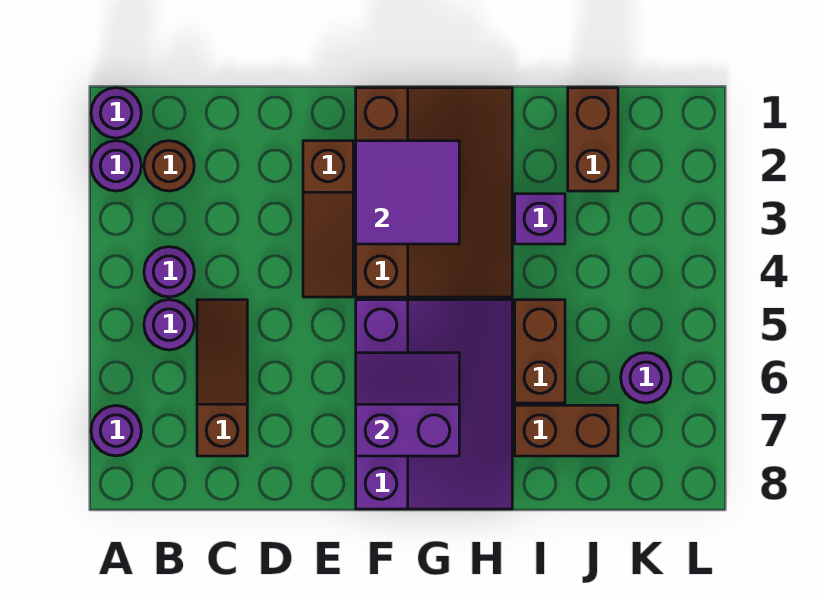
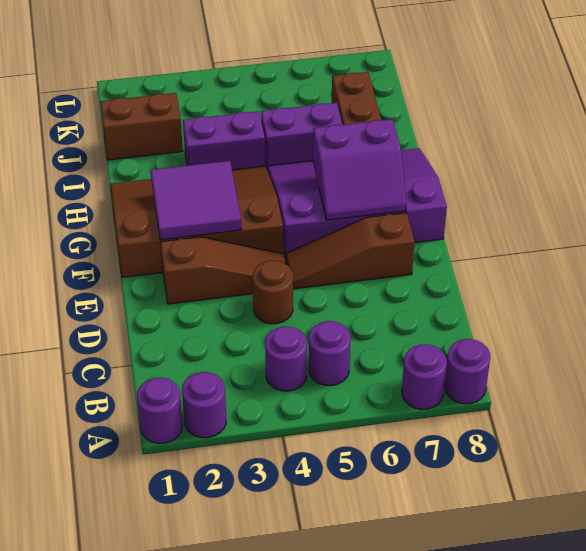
brown 1x1 round brick [144,141,194,191] -> brown 1x1 round brick moved to [253,261,293,324]
brown 1x3 slope [197,300,247,456] -> brown 1x3 slope moved to [285,213,415,289]
purple 2x2 slope [356,353,459,456] -> purple 2x2 slope turned to [313,119,407,220]
purple 1x1 brick [515,194,565,244] -> purple 1x2 brick [183,111,265,170]
brown 1x2 brick [515,300,565,403] -> purple 1x2 brick [261,103,342,167]
purple 1x1 round brick [621,353,671,403] -> purple 1x1 round brick moved to [444,339,490,404]

